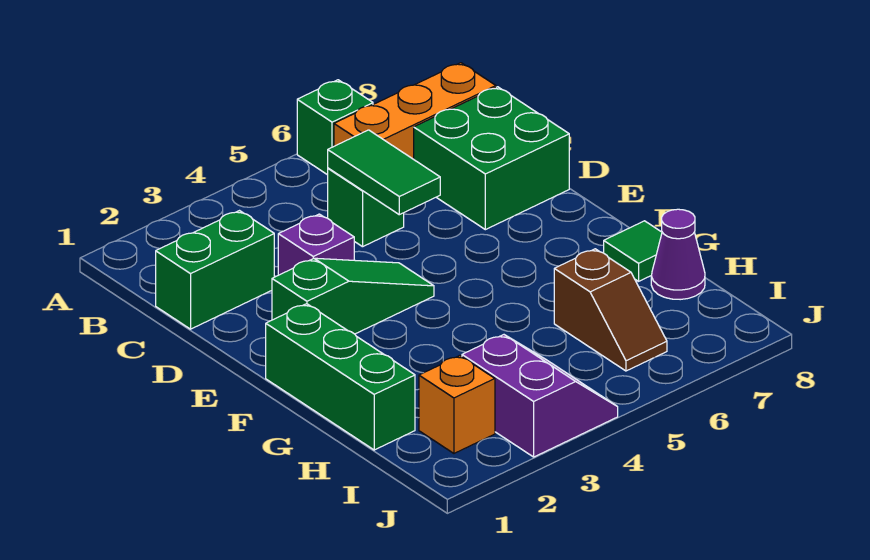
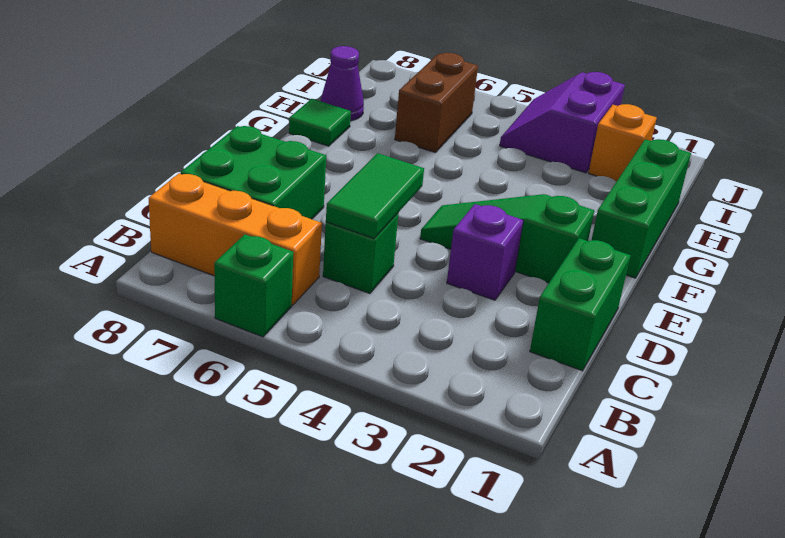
green 1x2 brick [156,211,274,329] -> green 1x2 brick turned to [530,238,631,371]
brown 1x2 slope [554,249,667,371] -> brown 1x2 brick [395,53,478,152]

